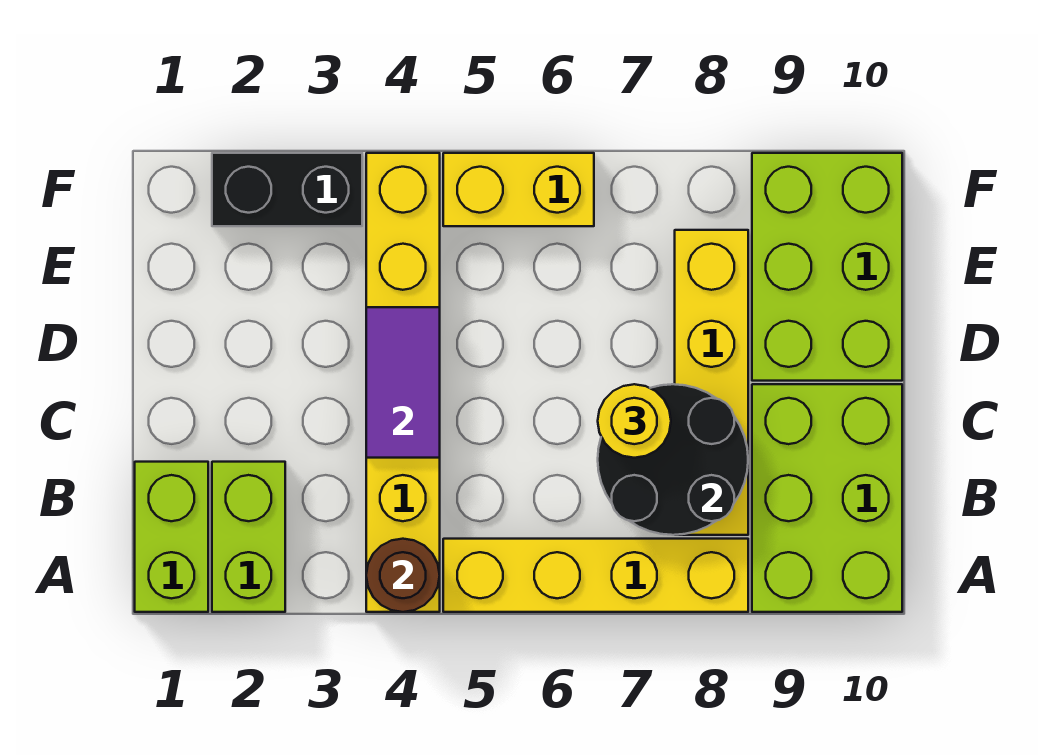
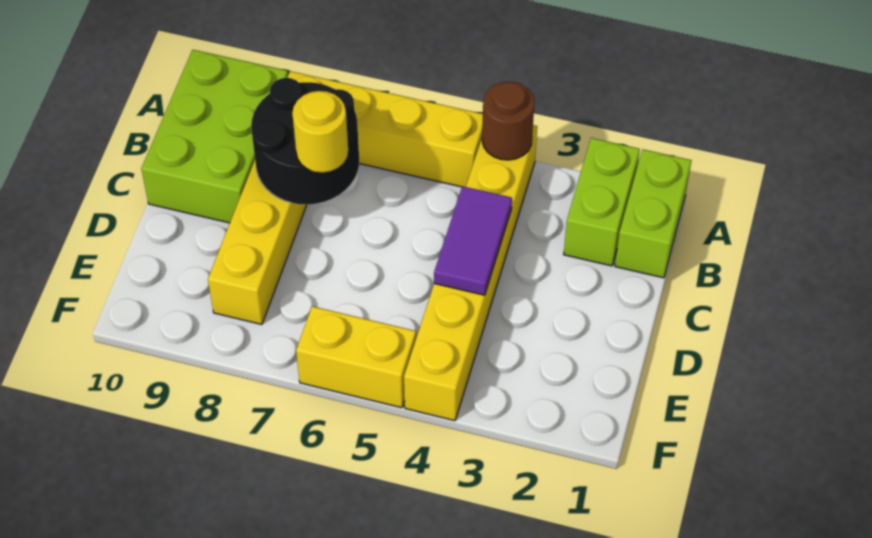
lime 2x3 brick [752,153,902,381] -> none
black 1x2 brick [212,153,362,226] -> none

